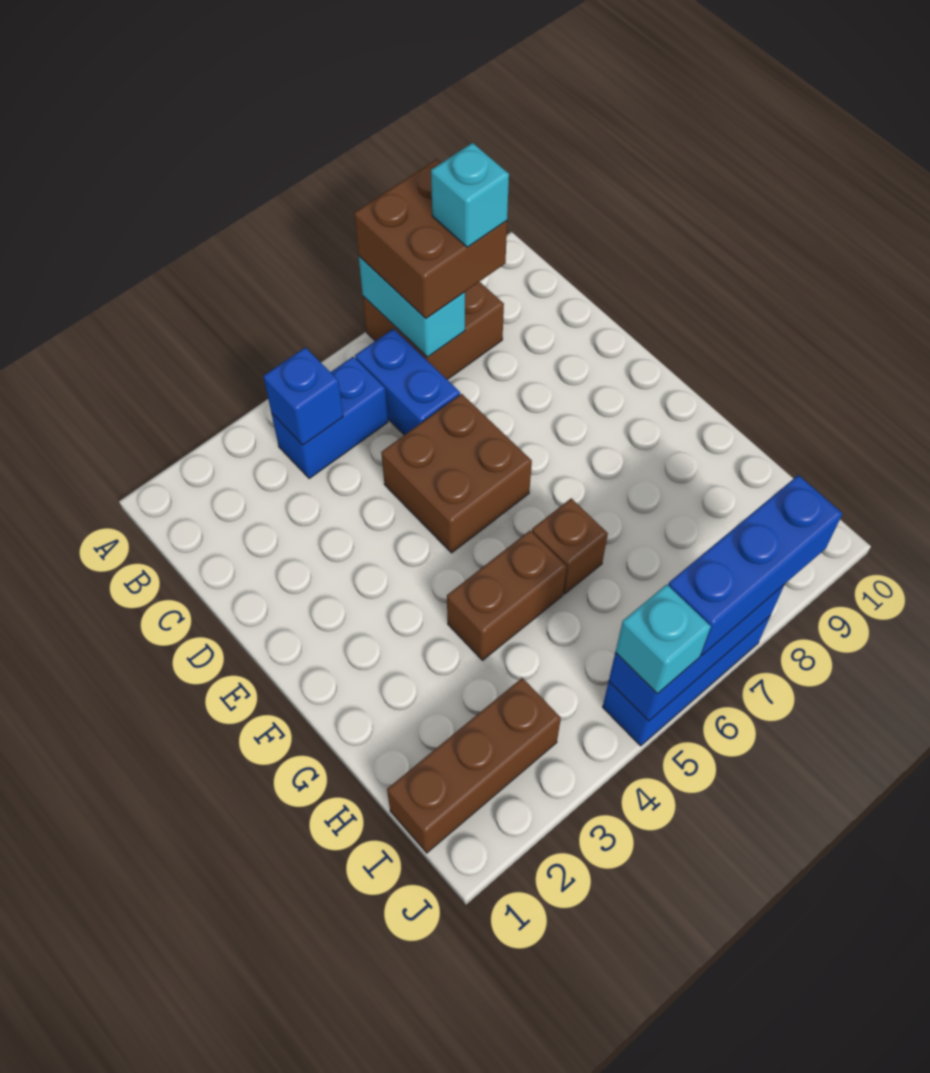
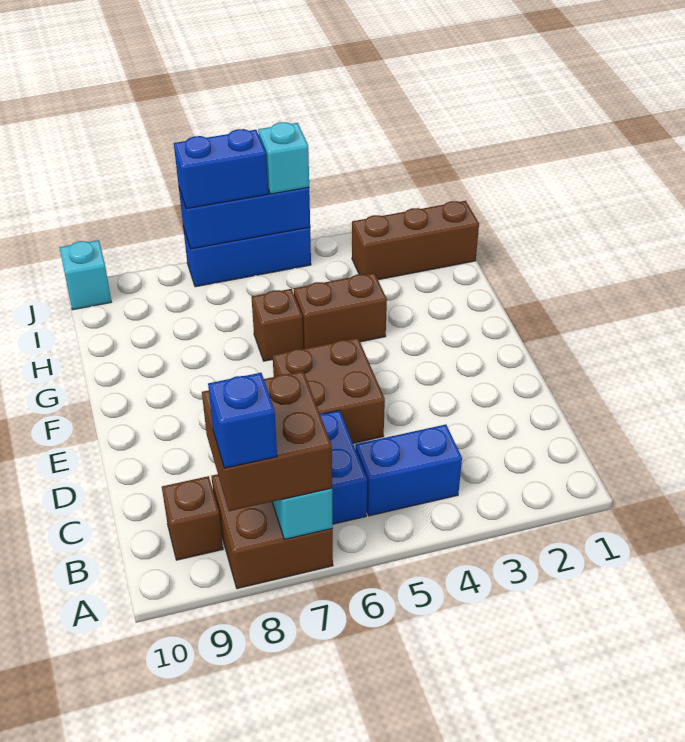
blue 1x1 brick [263,347,343,445] -> blue 1x1 brick moved to [208,373,277,468]
cyan 1x1 brick [431,143,509,247] -> cyan 1x1 brick moved to [59,240,111,310]
none -> brown 1x1 brick [162,476,223,560]
blue 1x3 brick [668,475,843,655] -> blue 1x2 brick [174,129,268,209]

